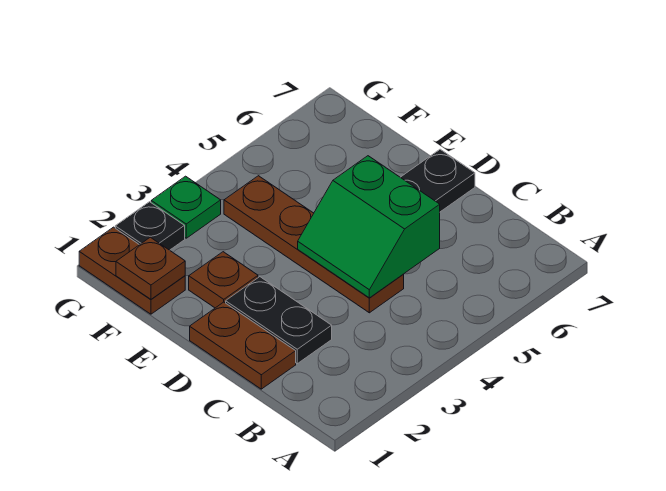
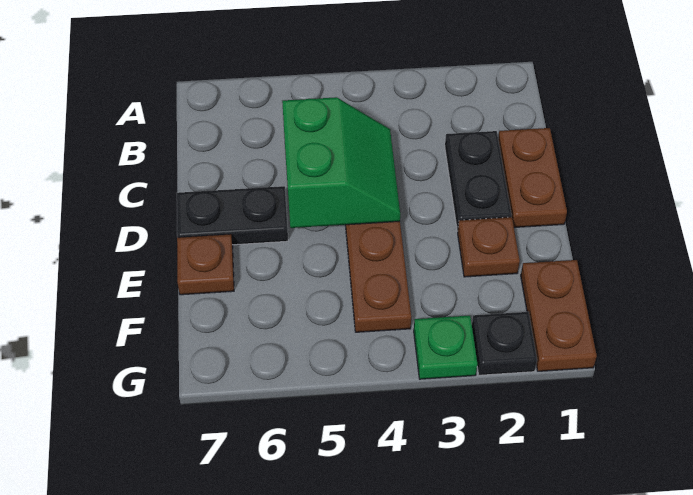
brown 1x1 plate [116,237,185,299] -> brown 1x1 plate moved to [177,234,234,295]

